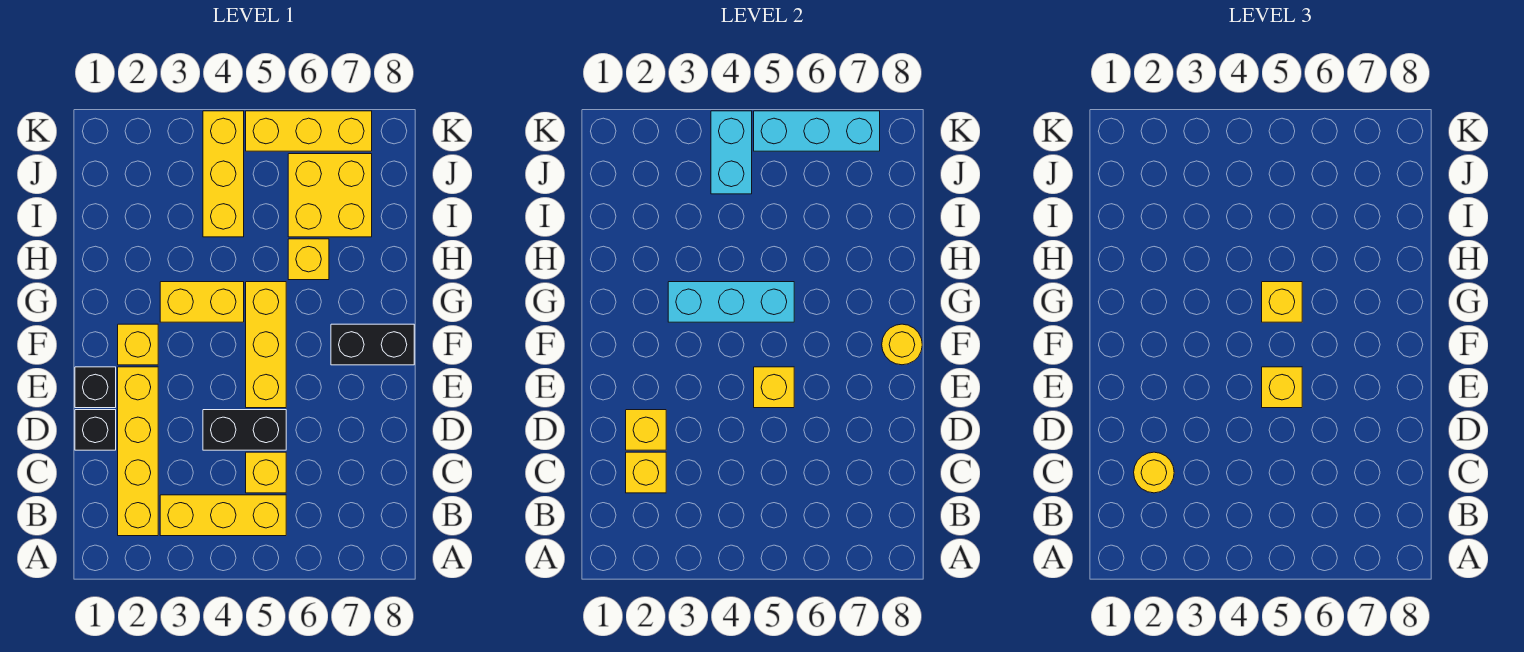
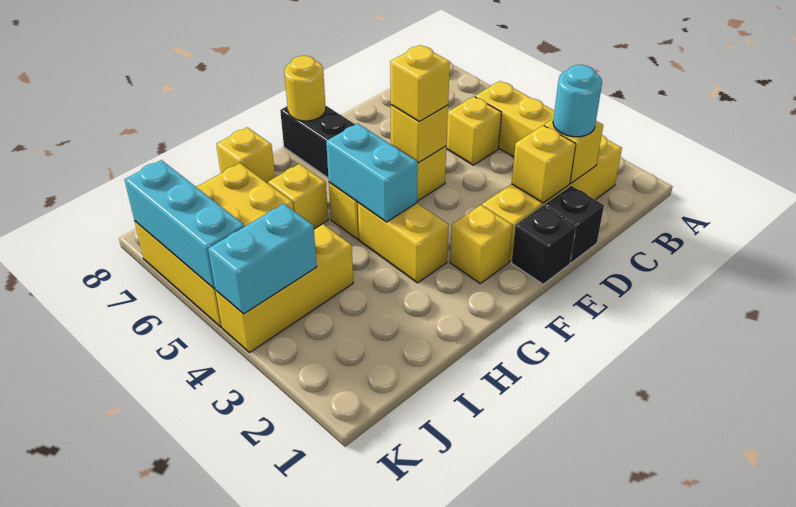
yellow 1x1 round brick [1134,452,1174,493] -> cyan 1x1 round brick [553,65,602,137]
black 1x2 brick [203,410,286,450] -> none
cyan 1x3 brick [668,282,794,322] -> cyan 1x2 brick [326,123,418,222]
yellow 1x1 brick [1262,282,1302,322] -> yellow 1x1 brick moved to [216,127,275,183]

